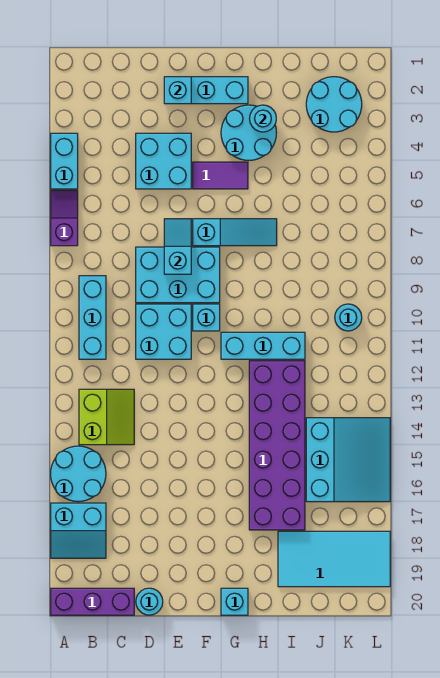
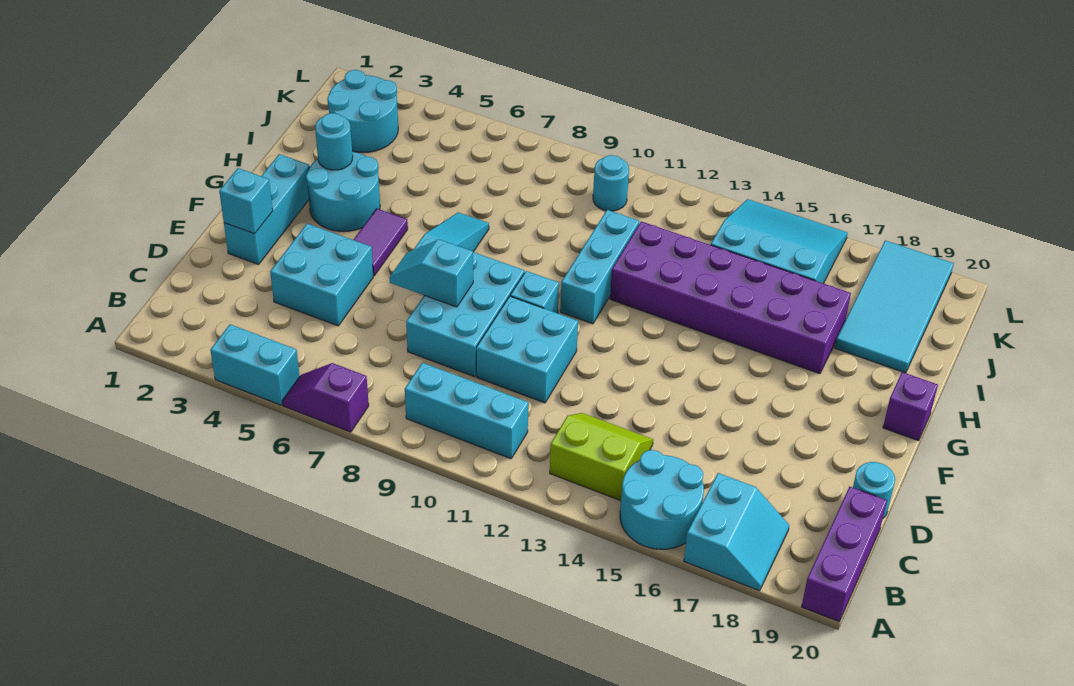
cyan 1x1 brick [221,588,248,615] -> purple 1x1 brick [883,372,938,441]

